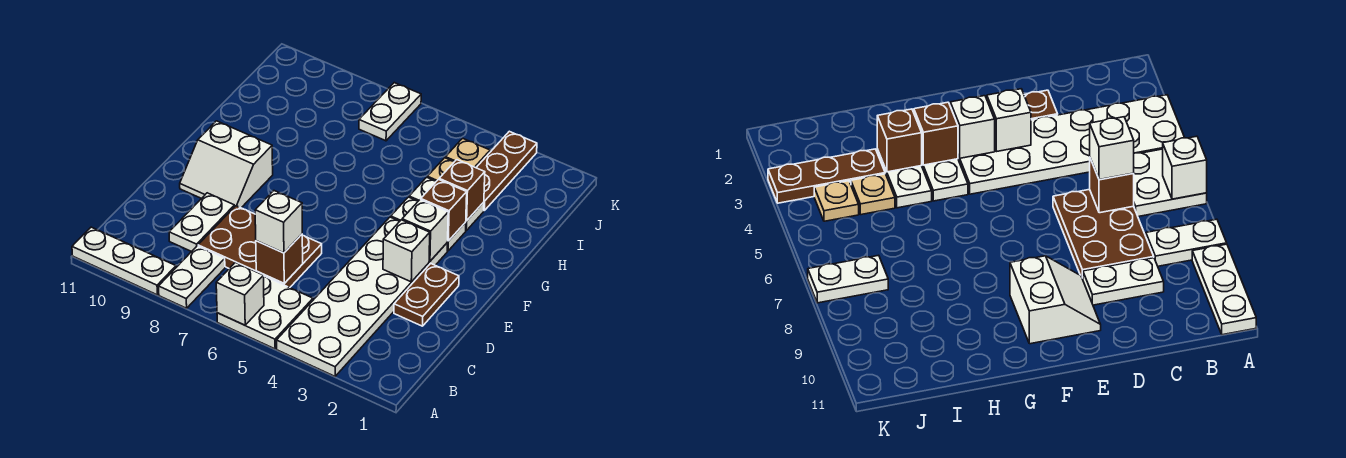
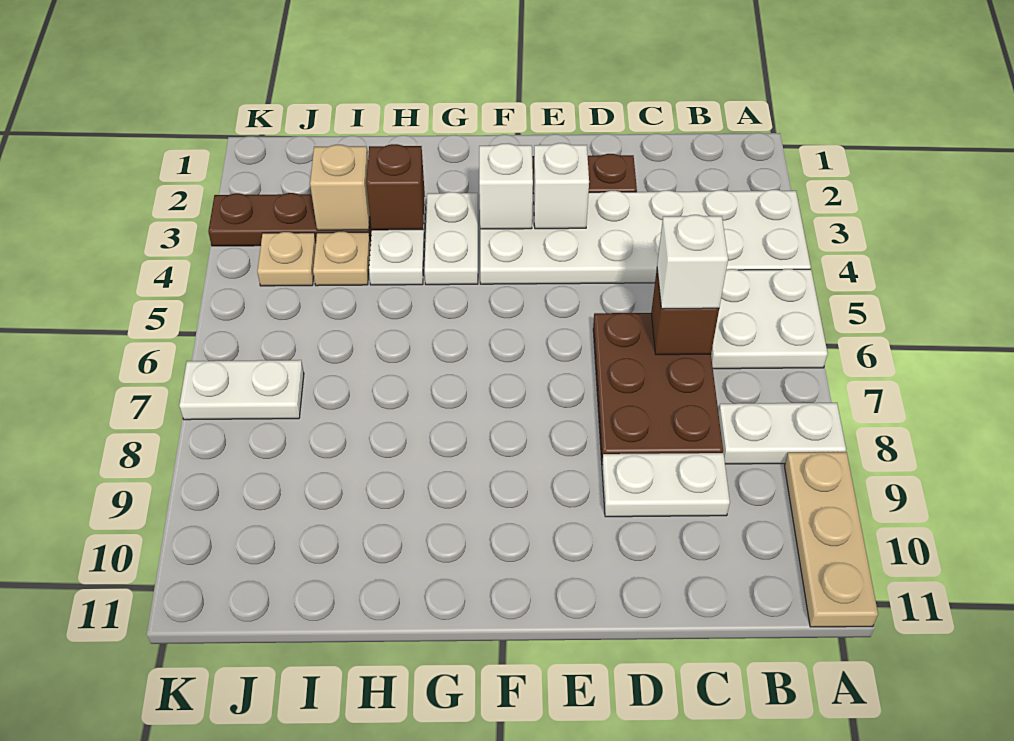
white 1x1 brick [216,263,264,325] -> none
white 1x3 plate [72,227,176,295] -> tan 1x3 plate [785,452,878,627]
white 2x2 slope [180,121,273,208] -> none
brown 1x1 brick [421,180,467,241] -> none
none -> tan 1x1 brick [310,145,370,230]

